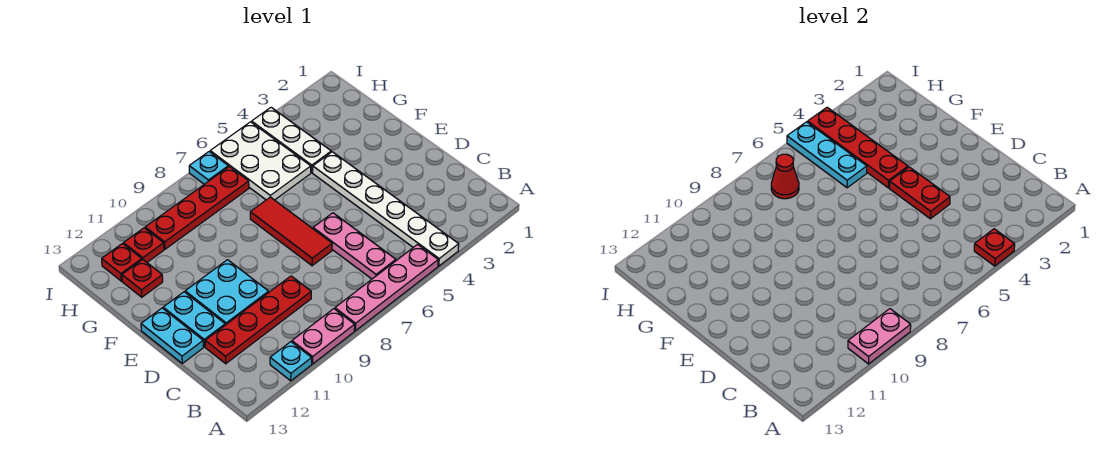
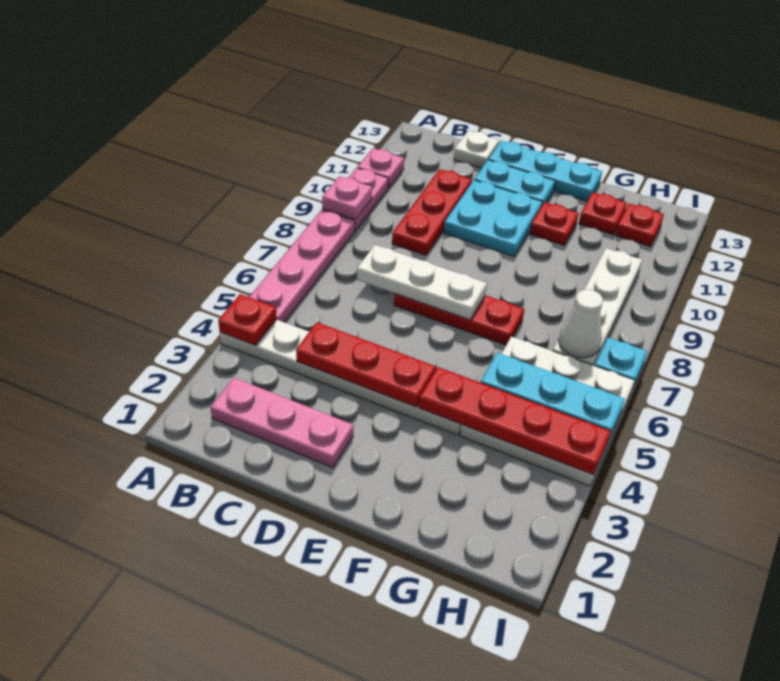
pink 1x2 plate [848,309,911,364] -> pink 1x1 plate [322,176,372,219]
cyan 1x1 plate [270,342,312,381] -> pink 1x1 plate [357,148,404,188]
pink 1x3 plate [313,213,396,279] -> pink 1x3 plate moved to [210,378,354,468]
none -> white 1x3 plate [357,245,487,320]
red 1x4 plate [205,276,311,364] -> red 1x3 plate [392,169,472,255]
none -> white 1x1 plate [454,131,499,169]
red 1x2 plate [889,167,950,219] -> red 1x3 plate [296,322,436,407]
red 1x3 tile [250,197,332,266] -> red 1x3 plate [394,294,524,345]
cyan 1x2 plate [141,308,203,363] -> cyan 1x3 plate [488,141,602,201]
red 1x4 plate [145,167,249,249] -> white 1x4 plate [553,248,642,365]
red 1x1 cone [771,154,799,199] -> white 1x1 cone [559,289,603,358]
red 1x1 plate [124,228,164,262] -> red 1x1 plate moved to [530,202,579,245]

